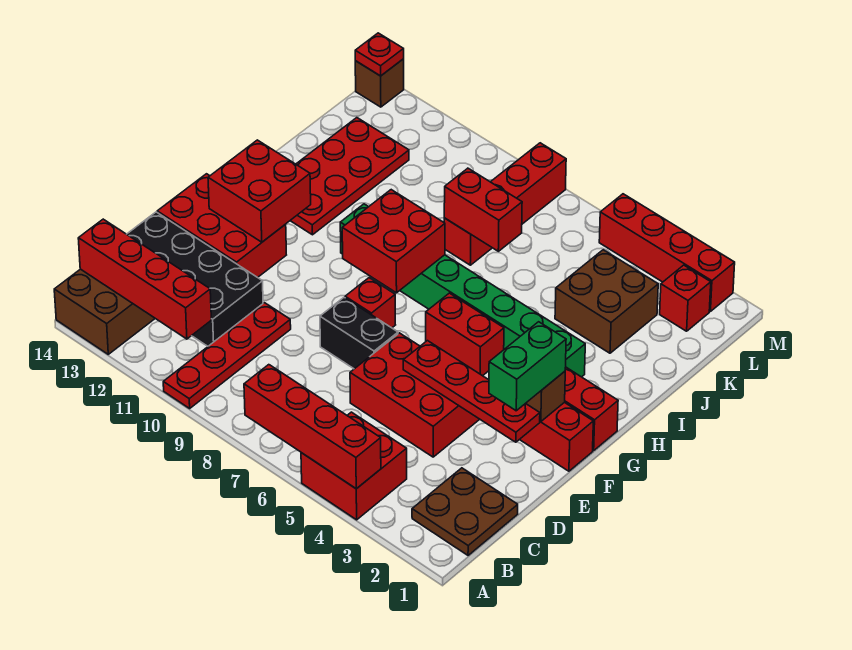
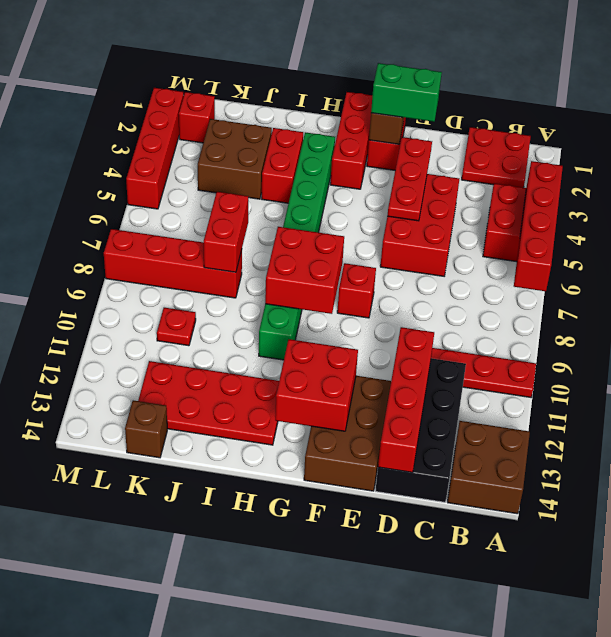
brown 2x2 plate [412,468,518,555] -> red 2x2 plate [462,127,531,188]
red 1x4 brick [78,219,211,339] -> red 1x4 brick moved to [378,327,434,473]
red 1x4 plate [403,341,540,442] -> red 1x3 plate [388,137,432,221]
black 1x2 brick [320,298,398,369] -> none
red 2x3 brick [157,174,286,278] -> brown 2x3 brick [304,376,391,491]
red 1x2 brick [426,293,504,376] -> red 1x2 brick moved to [262,128,303,203]
brown 1x1 brick [355,59,404,107] -> brown 1x1 brick moved to [125,400,167,458]
red 1x1 plate [355,33,404,76] -> red 1x1 plate moved to [157,308,196,346]

